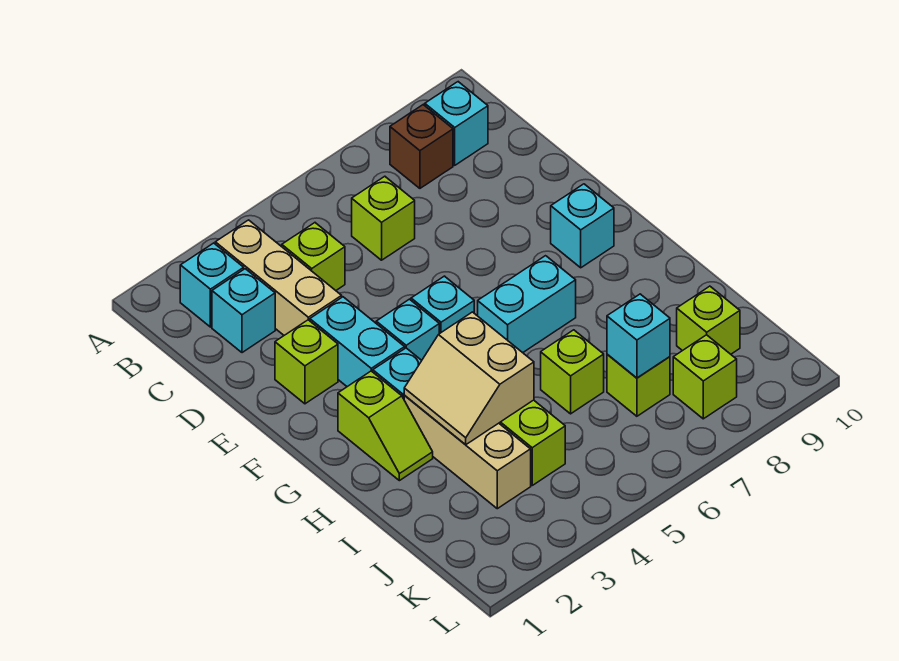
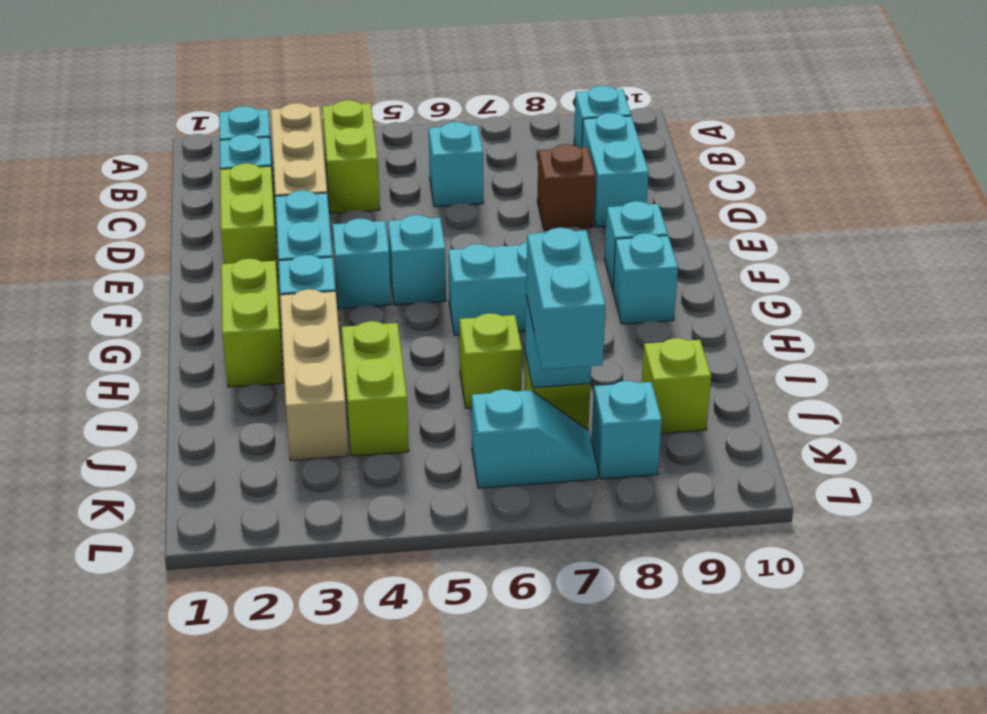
brown 1x1 brick [390,105,453,188] -> brown 1x1 brick moved to [537,144,596,230]
lime 1x1 brick [282,223,345,290] -> lime 1x2 brick [322,100,380,213]
lime 1x1 brick [352,176,415,260] -> cyan 1x1 brick [429,122,483,207]
none -> cyan 1x2 brick [582,113,649,227]
lime 1x1 brick [275,320,338,404] -> lime 1x2 brick [220,163,278,279]
lime 1x2 slope [338,371,433,481] -> lime 1x2 brick [221,259,283,387]
none -> cyan 1x1 brick [613,233,678,324]
tan 2x2 slope [404,312,534,445] -> none
none -> cyan 1x2 brick [526,228,606,370]
none -> cyan 1x2 slope [472,389,598,488]
lime 1x1 brick [673,335,737,419] -> cyan 1x1 brick [591,381,662,479]

